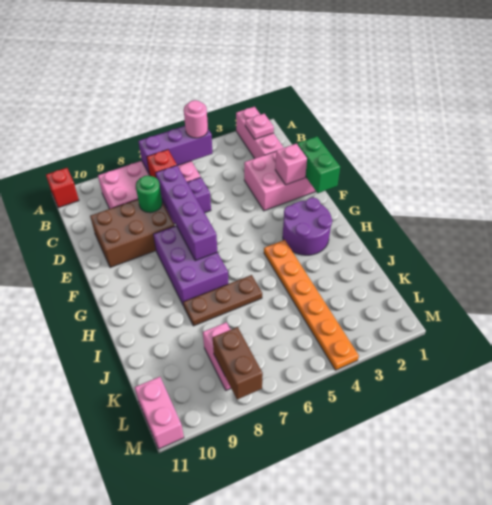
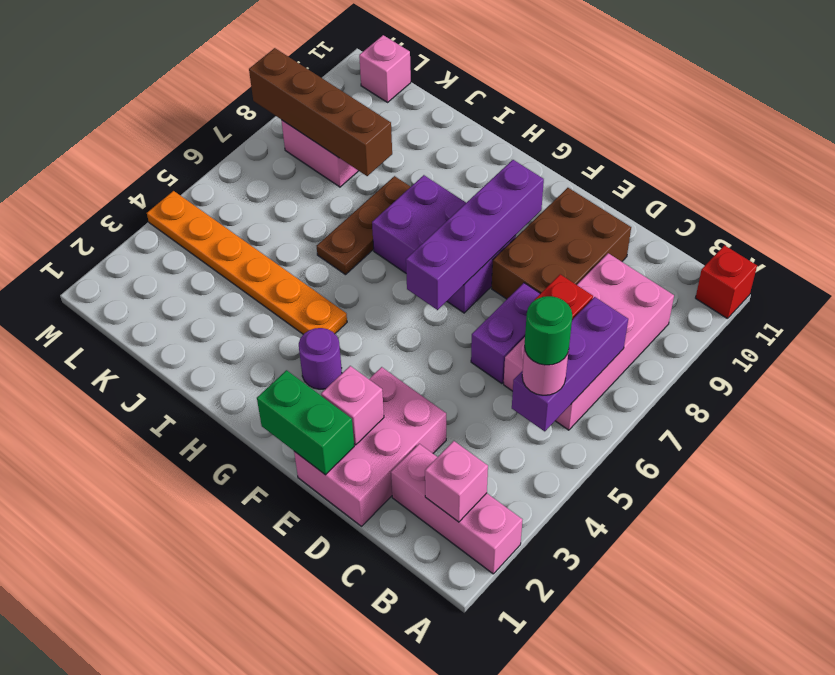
pink 1x1 plate [245,114,274,139] -> pink 1x1 brick [425,441,488,522]
purple 1x4 brick [156,165,217,261] -> purple 1x4 brick turned to [406,160,544,310]
green 1x1 round brick [136,176,162,213] -> green 1x1 round brick moved to [524,296,572,365]
purple 2x2 round brick [283,198,332,255] -> purple 1x1 round brick [299,328,342,389]
brown 1x2 brick [213,327,263,399] -> brown 1x4 brick [249,48,392,176]
pink 1x2 brick [135,377,184,449] -> pink 1x1 brick [359,35,411,102]

